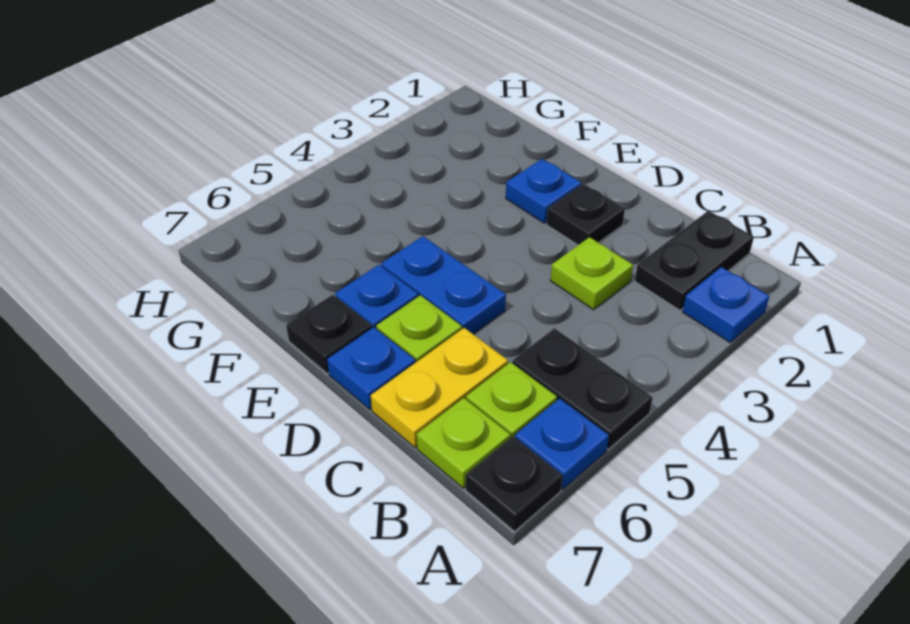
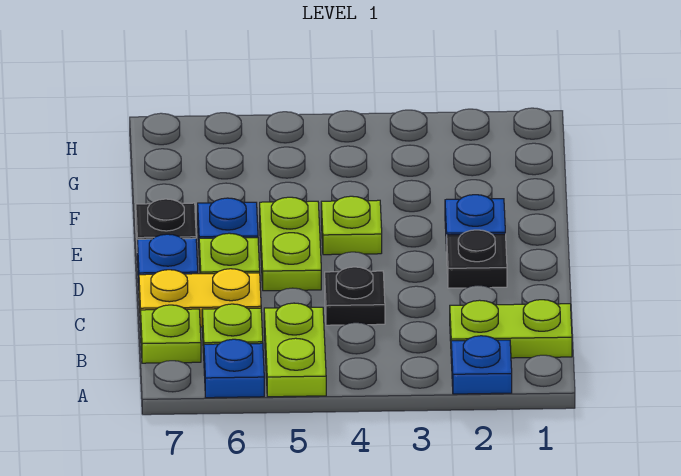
black 1x2 plate [512,328,653,449] -> lime 1x2 plate [264,303,326,397]
black 1x1 plate [466,437,563,532] -> black 1x1 plate moved to [325,267,385,325]
black 1x2 plate [635,211,754,310] -> lime 1x2 plate [450,300,572,358]
lime 1x1 plate [550,237,633,310] -> lime 1x1 plate moved to [321,196,382,255]
blue 1x2 plate [381,236,506,334] -> lime 1x2 plate [260,197,321,291]

